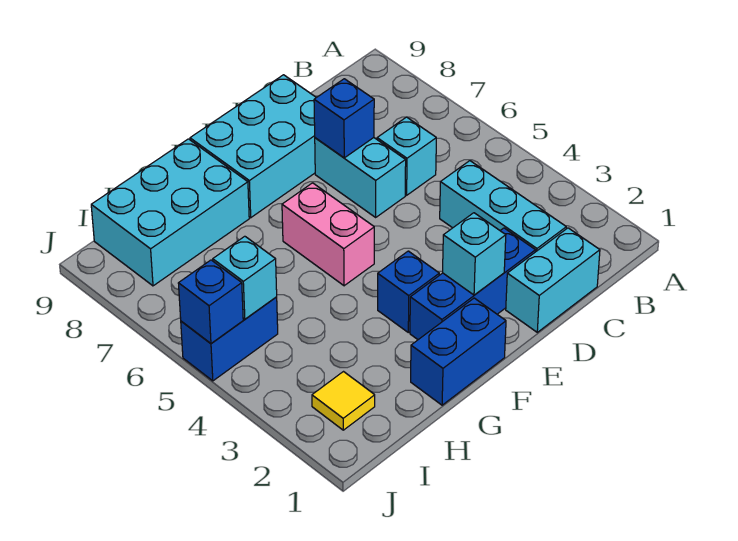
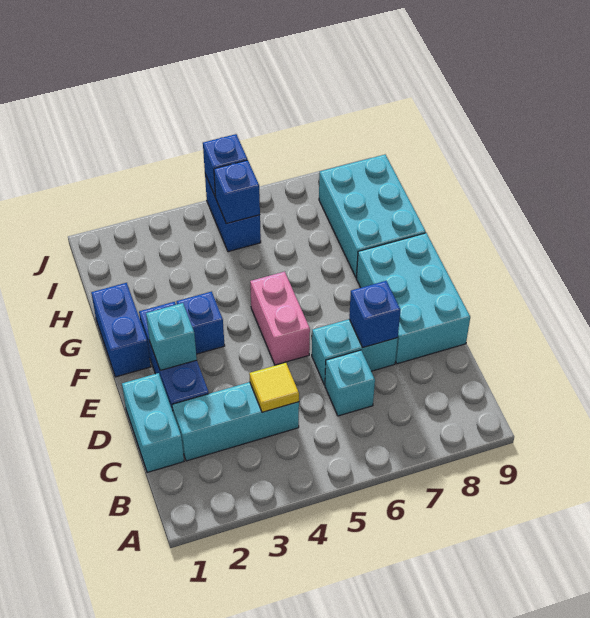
pink 1x2 brick [282,183,374,286] -> pink 1x2 brick turned to [250,272,310,365]
yellow 1x1 tile [312,372,375,430] -> yellow 1x1 tile moved to [249,363,299,412]
cyan 1x1 brick [213,236,277,319] -> blue 1x1 brick [214,160,260,224]

